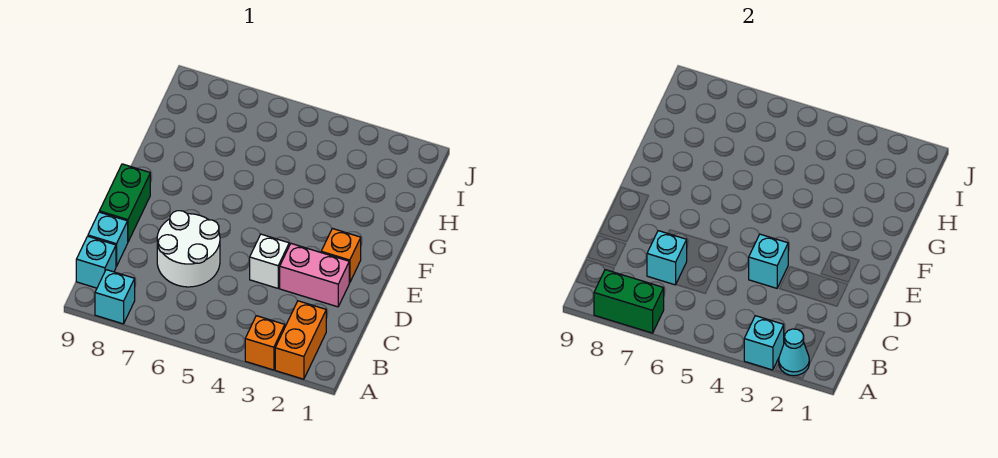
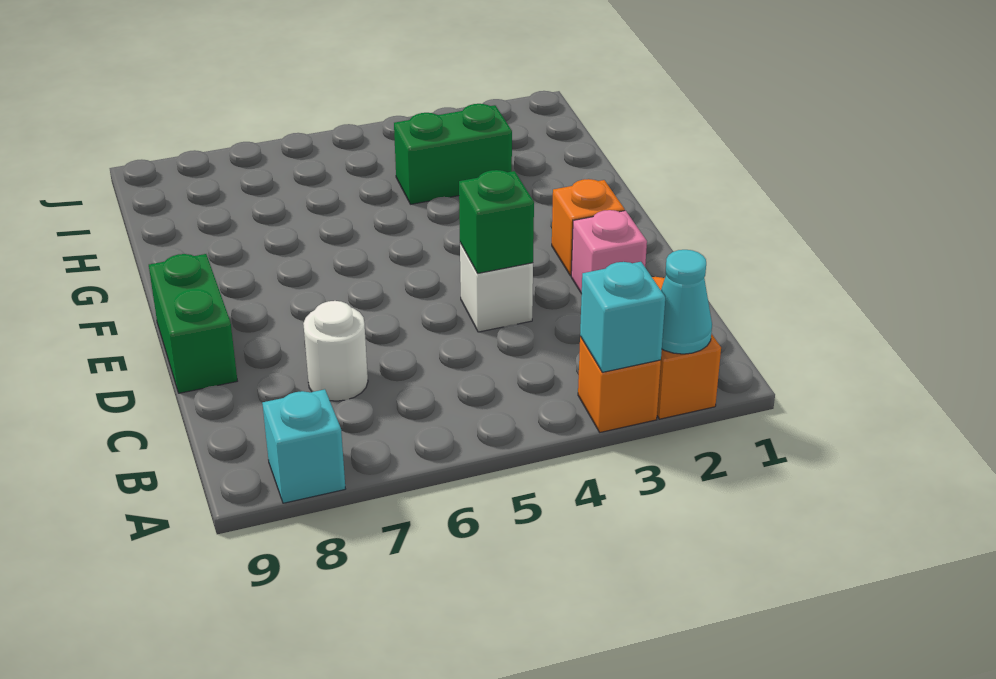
green 1x2 brick [594,270,664,333] -> green 1x2 brick moved to [394,104,512,204]
cyan 1x1 brick [76,236,116,288] -> none
white 2x2 round brick [157,211,220,287] -> white 1x1 round brick [303,301,368,401]
cyan 1x1 brick [647,231,687,285] -> none
cyan 1x1 brick [88,212,128,266] -> none
pink 1x2 brick [280,244,349,307] -> pink 1x1 brick [571,210,647,294]
cyan 1x1 brick [749,234,788,288] -> green 1x1 brick [459,170,534,273]

